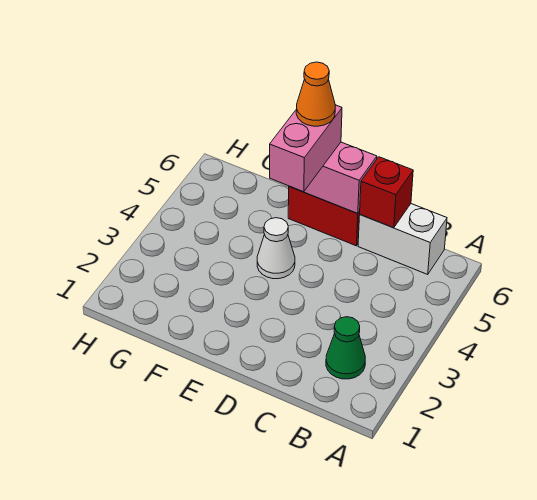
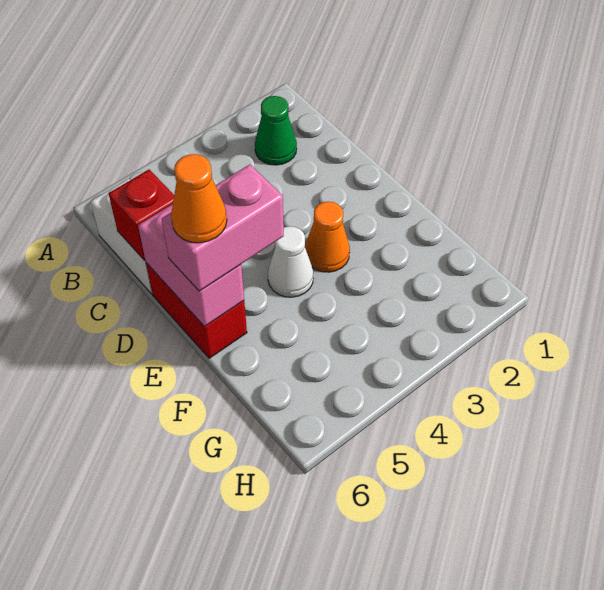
none -> orange 1x1 cone [305,201,350,272]

